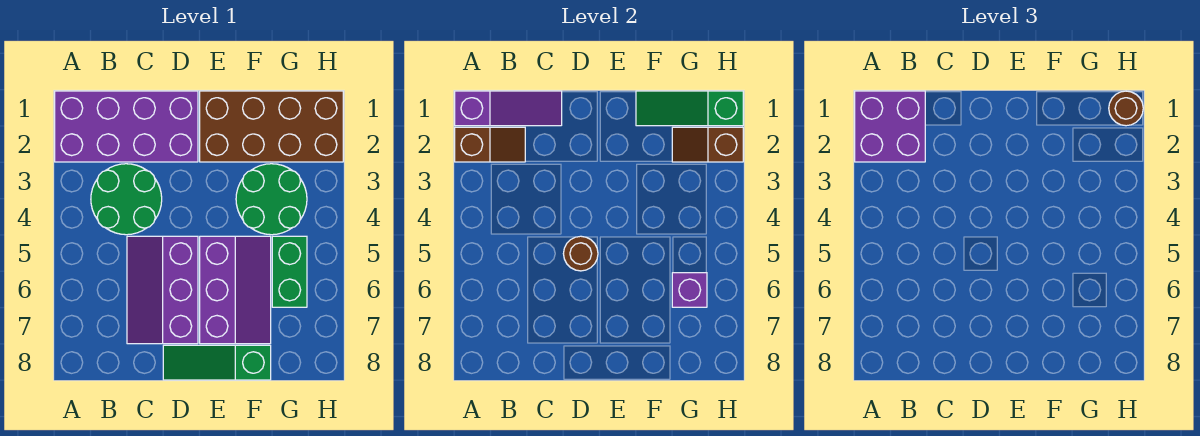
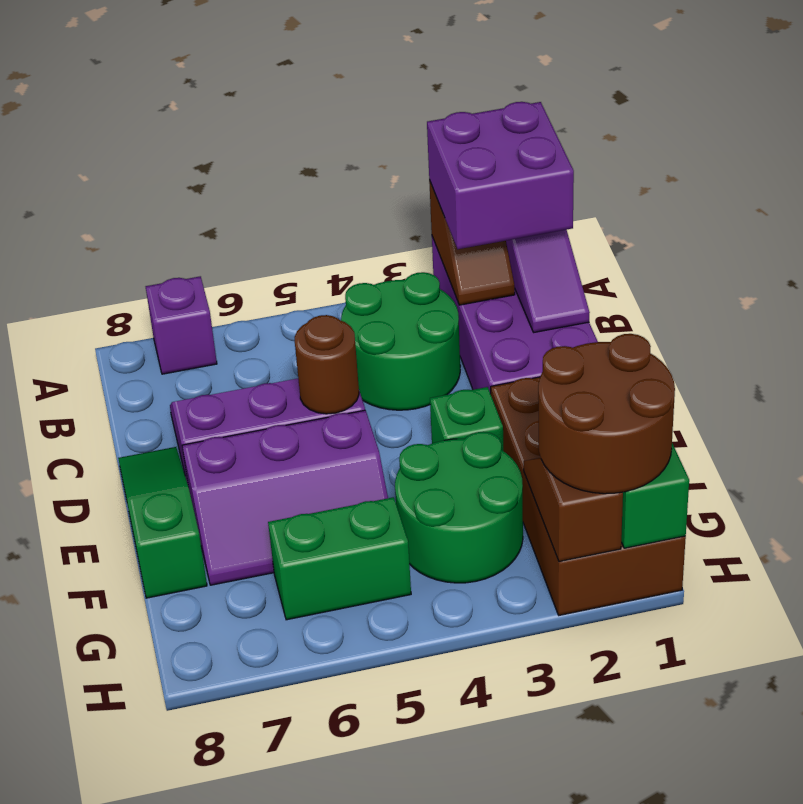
none -> green 1x1 brick [430,387,503,451]
purple 1x1 brick [672,273,707,307] -> purple 1x1 brick moved to [146,276,217,374]
brown 1x1 round brick [1109,91,1143,126] -> brown 2x2 round brick [538,334,675,494]

